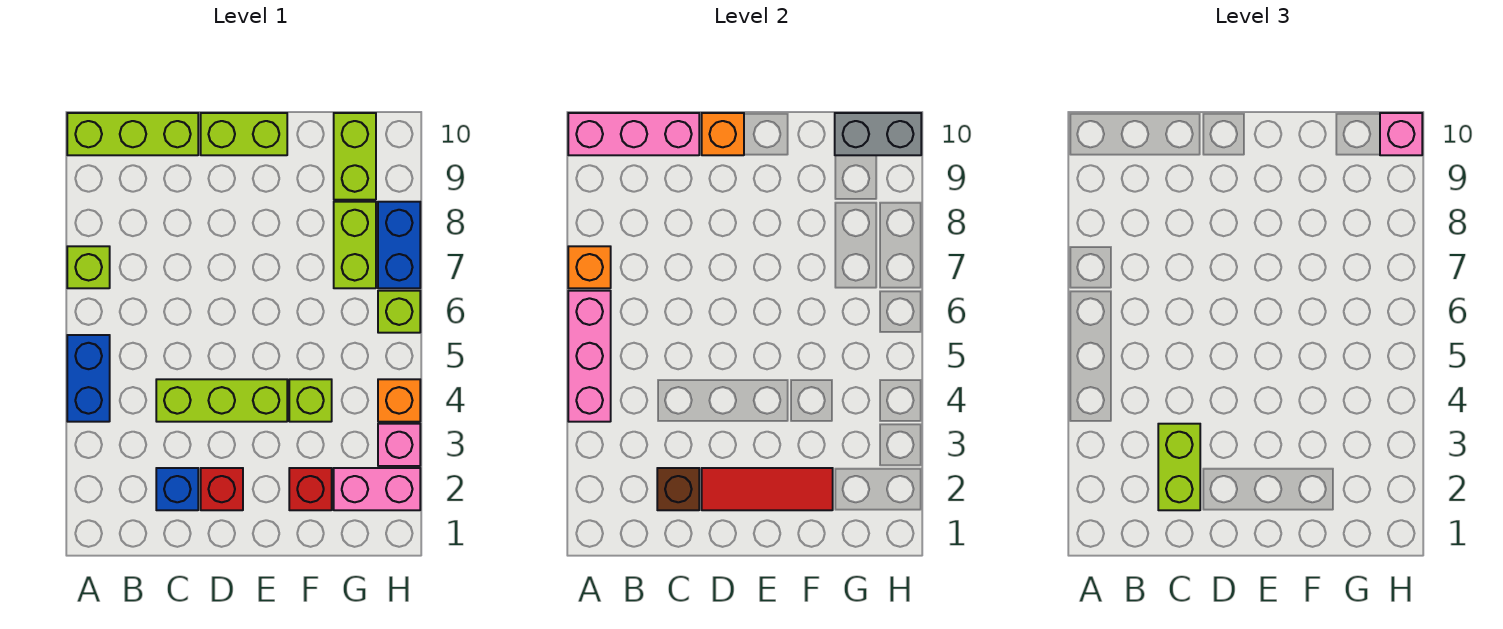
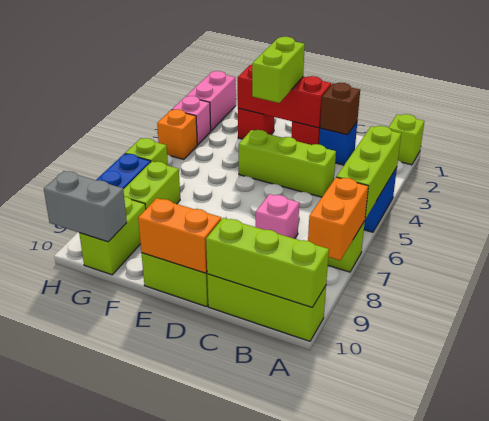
pink 1x3 brick [568,291,611,422] -> lime 1x3 brick [336,126,401,219]
orange 1x1 brick [568,246,611,288] -> orange 1x2 brick [308,177,368,260]
pink 1x3 brick [568,113,699,155] -> lime 1x3 brick [206,218,329,307]
lime 1x2 brick [1158,424,1200,510] -> lime 1x2 brick moved to [252,37,305,103]
red 1x3 tile [702,468,833,510] -> red 1x3 brick [238,65,331,128]
orange 1x1 brick [702,113,744,155] -> orange 1x2 brick [138,198,221,273]
lime 1x1 brick [289,379,332,422] -> lime 1x1 brick moved to [388,114,424,165]
pink 1x2 brick [334,468,420,510] -> pink 1x2 brick turned to [186,71,236,131]
pink 1x1 brick [1380,113,1422,155] -> pink 1x1 brick moved to [256,194,299,239]

